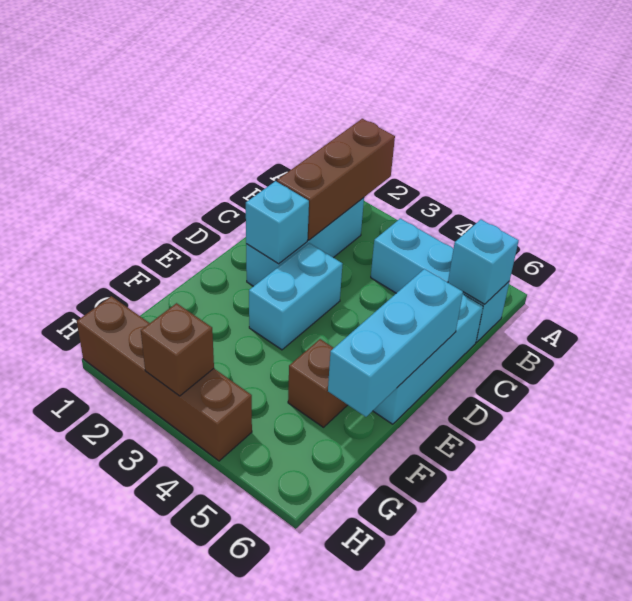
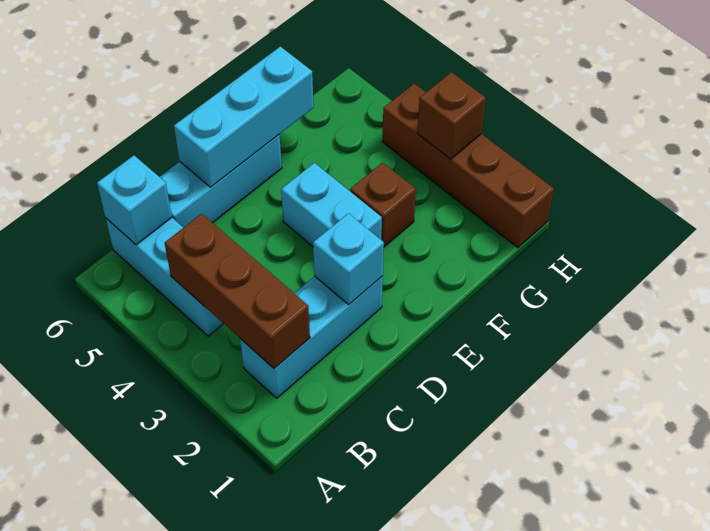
brown 1x3 brick [277,119,395,240] -> brown 1x3 brick turned to [165,214,310,368]
cyan 1x2 brick [249,243,342,350] -> cyan 1x2 brick turned to [281,163,382,246]
brown 1x1 brick [288,339,347,427] -> brown 1x1 brick moved to [350,163,416,247]

